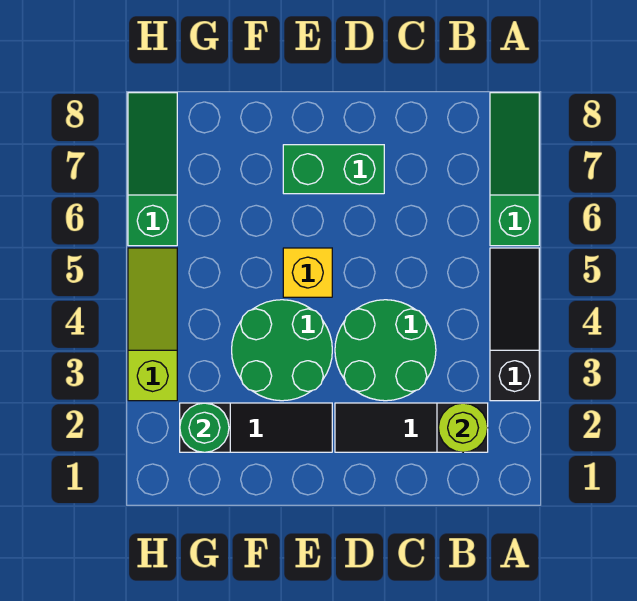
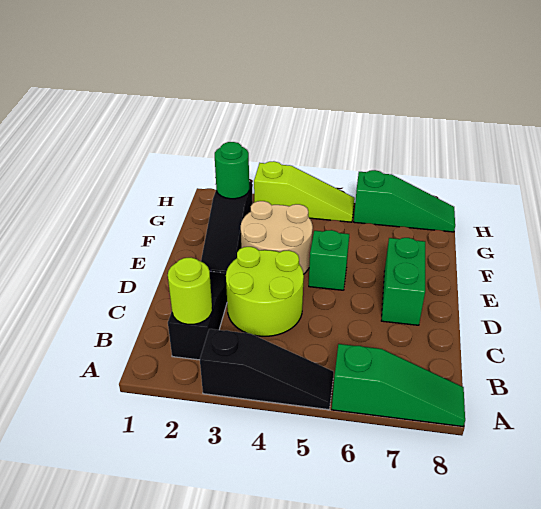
green 2x2 round brick [335,300,436,401] -> lime 2x2 round brick [226,247,304,336]
green 2x2 round brick [232,300,332,401] -> tan 2x2 round brick [241,201,313,274]
yellow 1x1 brick [283,248,332,297] -> green 1x1 brick [309,230,349,290]

